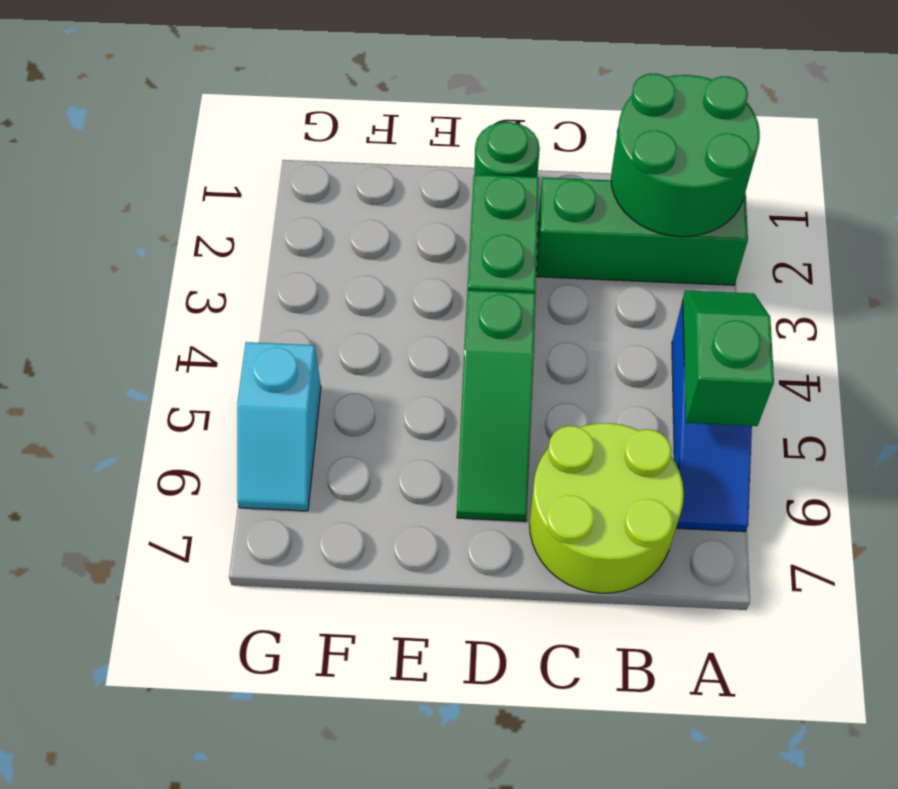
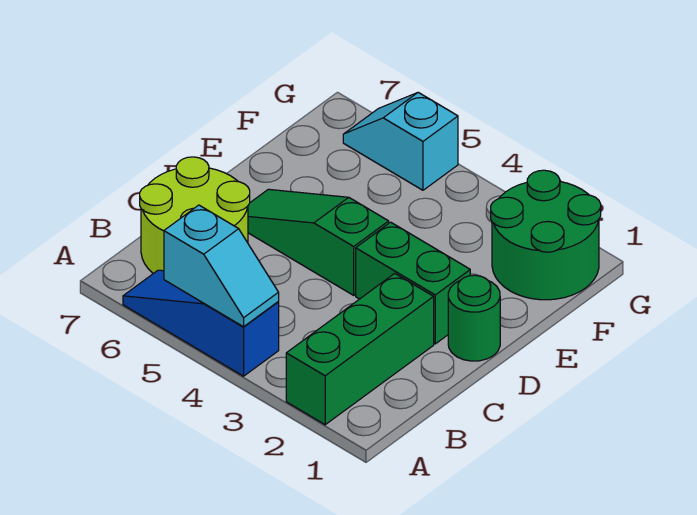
green 2x2 round brick [611,73,760,237] -> green 2x2 round brick moved to [491,170,601,300]
green 1x2 slope [683,290,774,426] -> cyan 1x2 slope [164,205,279,327]

